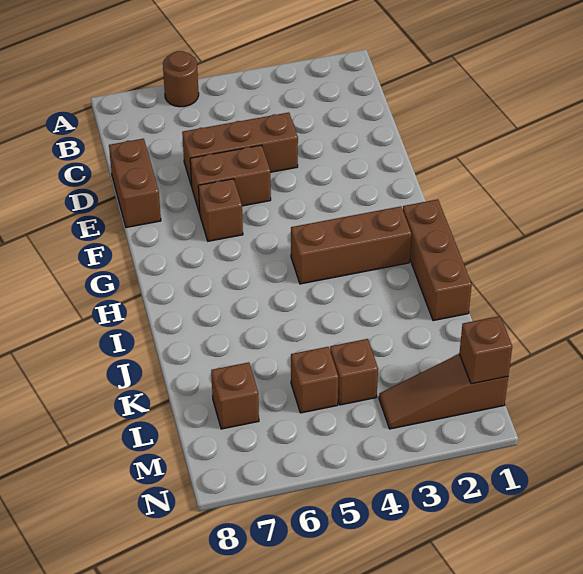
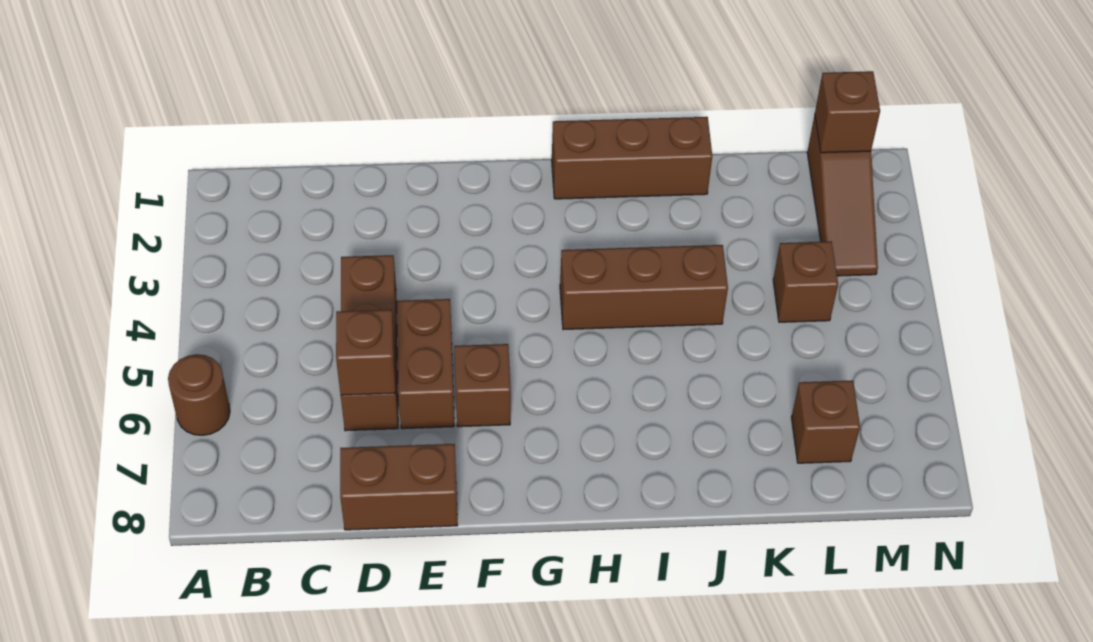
brown 1x3 brick [291,206,411,284] -> brown 1x3 brick turned to [560,245,728,330]
brown 1x1 brick [291,347,338,413] -> brown 1x1 brick moved to [336,310,396,395]

